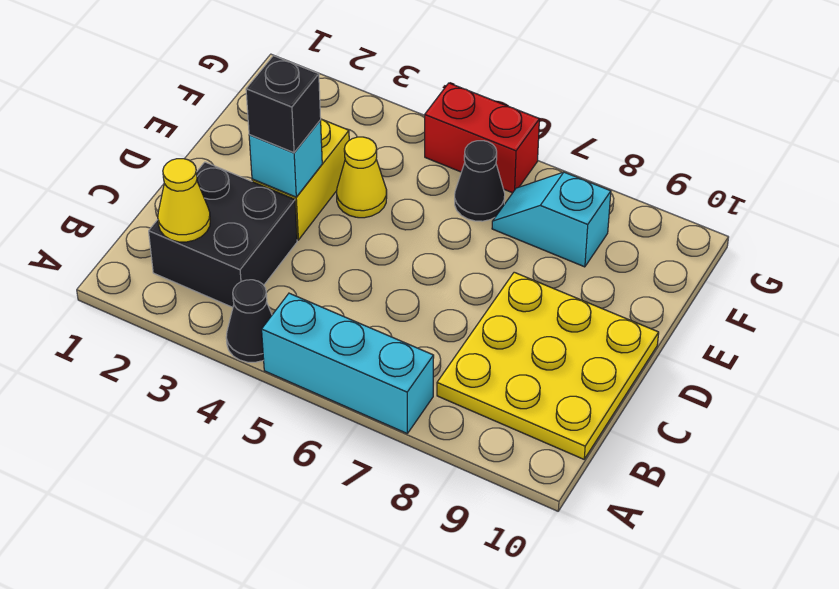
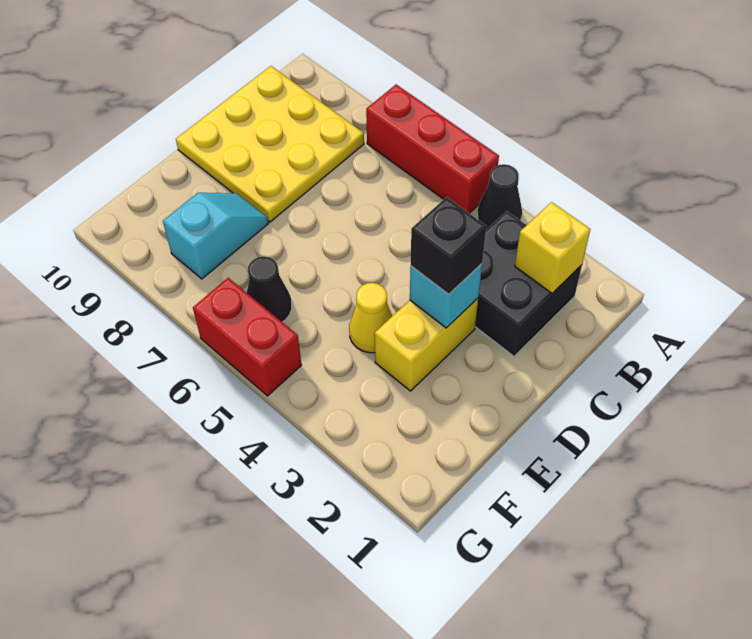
cyan 1x3 brick [262,293,434,433] -> red 1x3 brick [366,85,499,213]
yellow 1x1 cone [158,159,210,242] -> yellow 1x1 brick [515,202,590,293]
cyan 1x2 slope [492,172,611,267] -> cyan 1x2 slope turned to [163,193,268,279]

